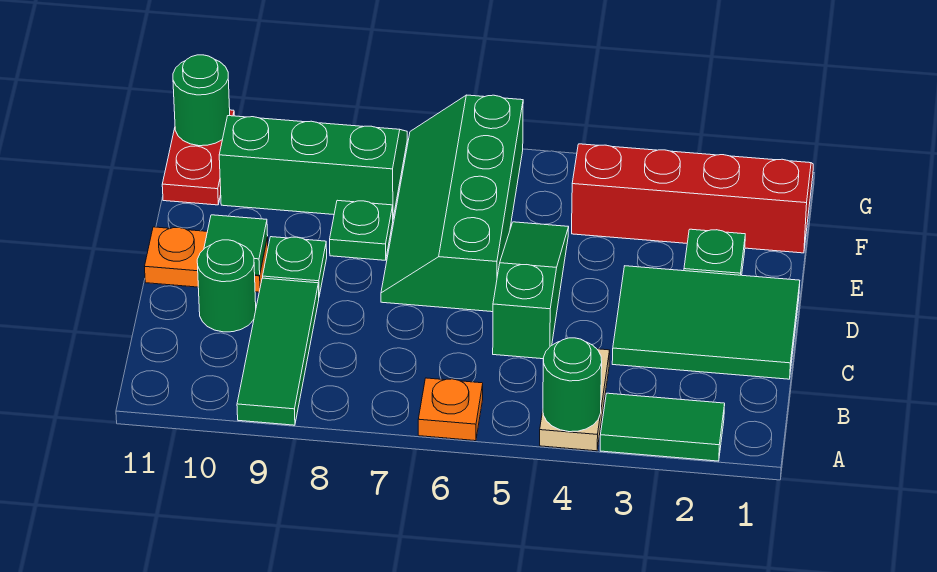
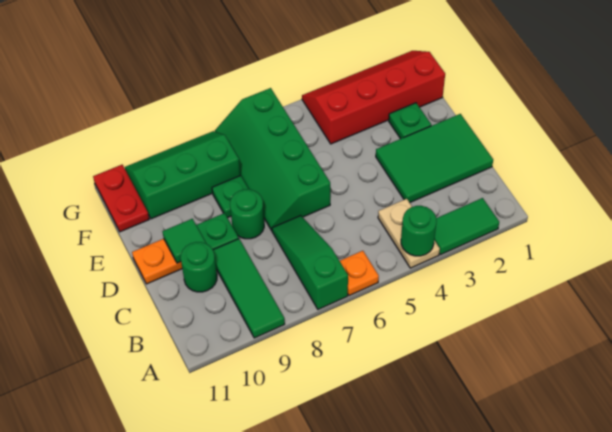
green 1x3 slope [493,222,569,359] -> green 1x3 slope moved to [272,216,348,309]
green 1x1 round brick [173,55,230,146] -> green 1x1 round brick moved to [230,189,264,239]

